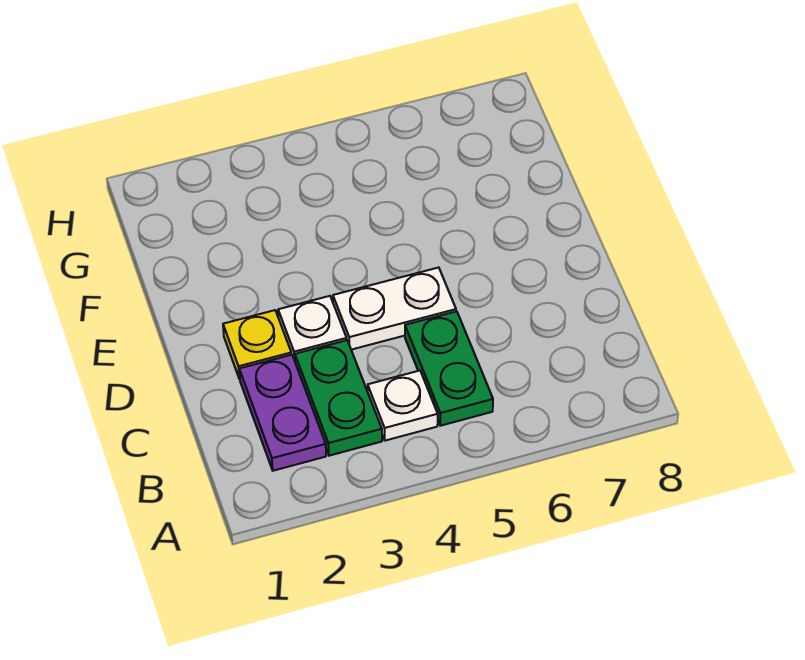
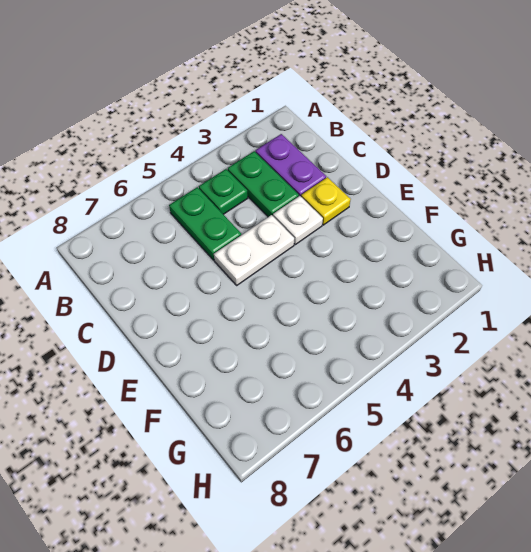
white 1x1 plate [368,371,438,441] -> green 1x1 plate [199,169,248,214]

